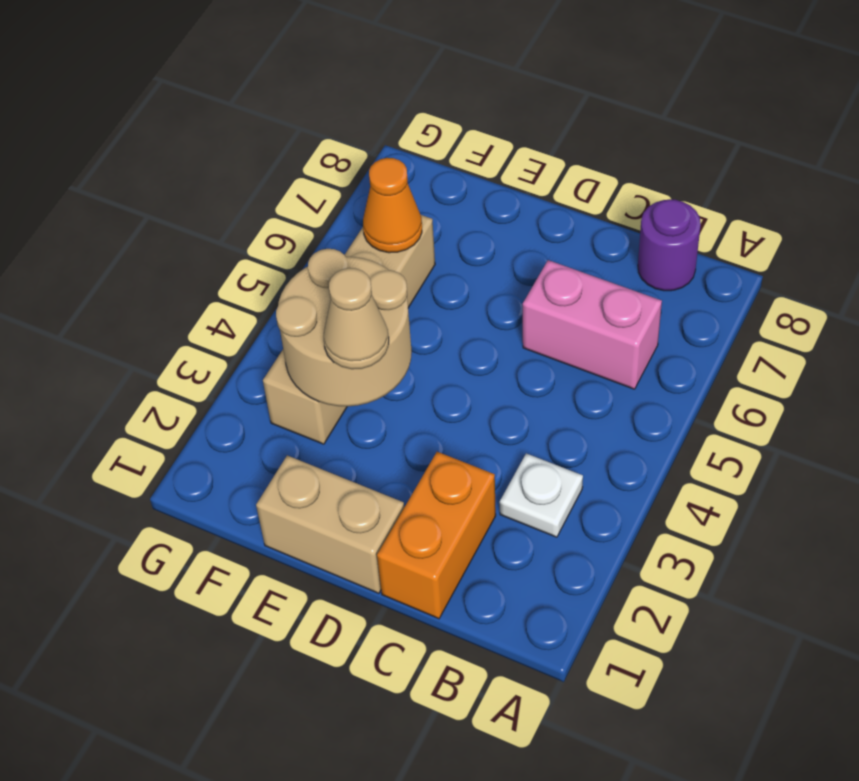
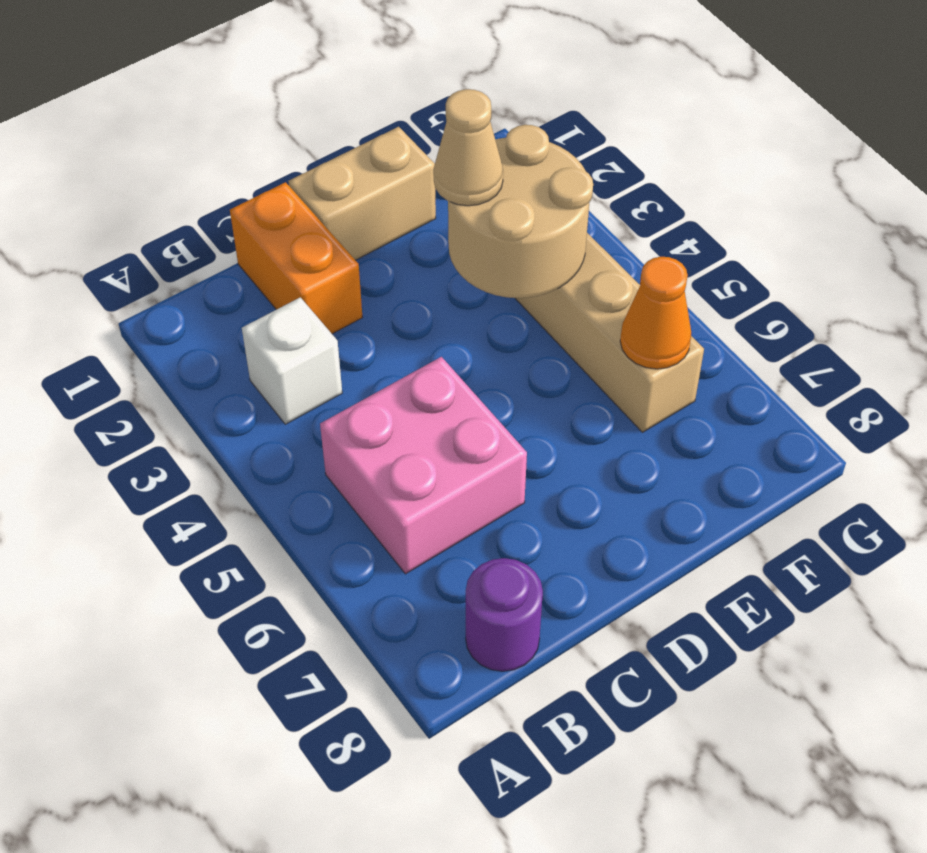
white 1x1 plate [500,453,583,537] -> white 1x1 brick [242,297,342,424]
pink 1x2 brick [523,260,662,389] -> pink 2x2 brick [320,357,527,574]

